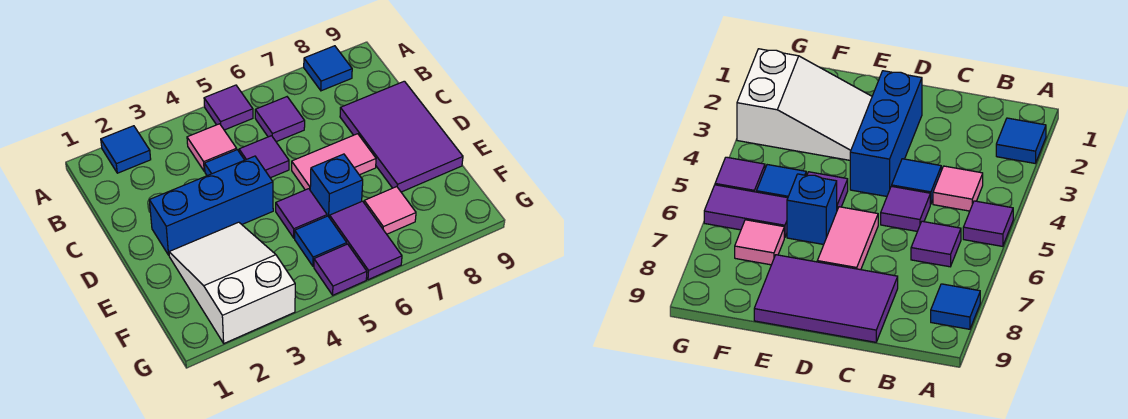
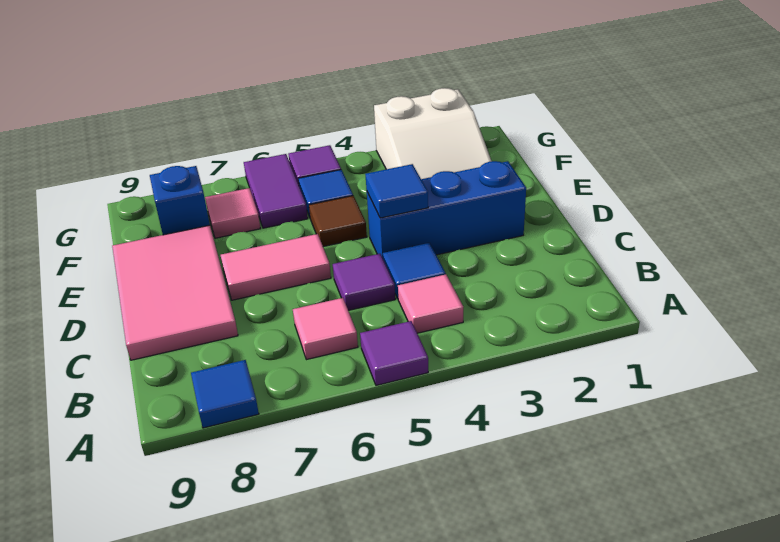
blue 1x1 tile [101,126,151,173] -> blue 1x1 tile moved to [365,164,428,218]
purple 1x1 tile [255,97,305,142] -> pink 1x1 tile [293,298,358,360]
purple 2x3 tile [340,81,463,192] -> pink 2x3 tile [112,225,238,360]
purple 1x1 tile [276,189,327,238] -> brown 1x1 tile [309,196,367,247]
blue 1x1 brick [310,154,363,218] -> blue 1x1 brick moved to [150,166,210,235]

